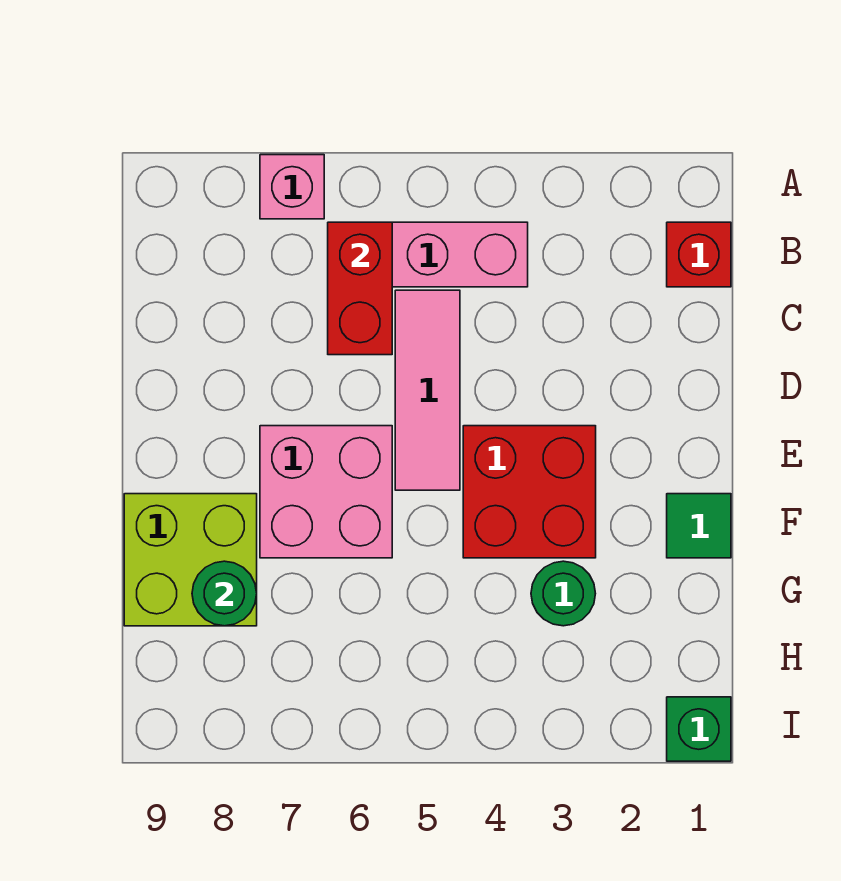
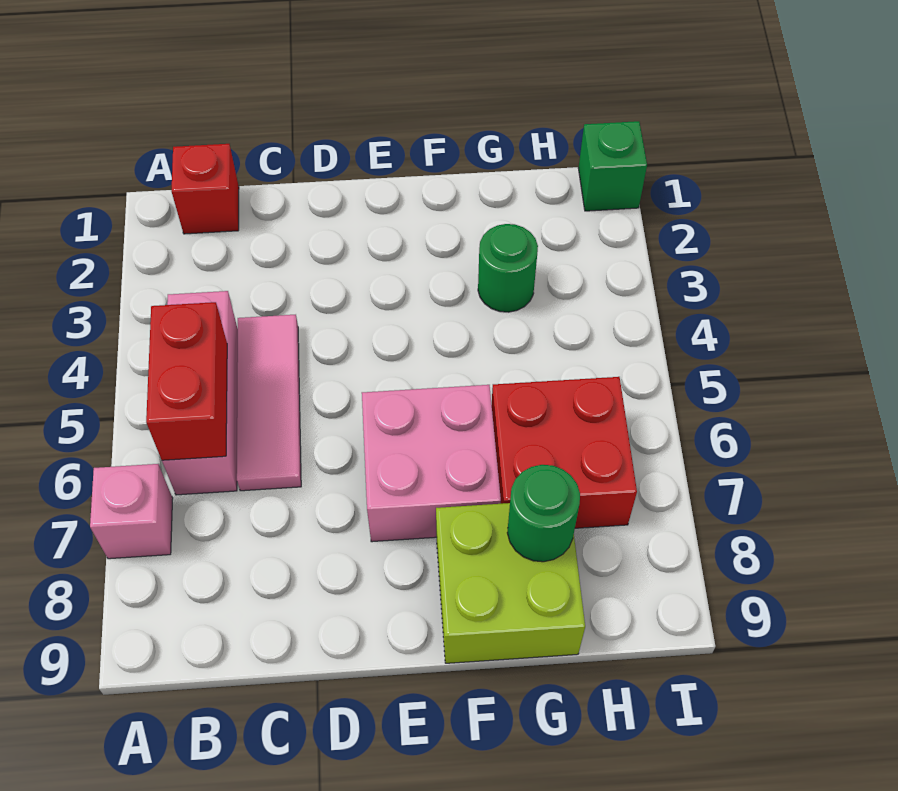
red 1x2 brick [328,222,392,355] -> red 1x2 brick turned to [146,302,227,460]
pink 1x3 tile [395,290,460,490] -> pink 1x3 tile turned to [237,315,301,491]
red 2x2 brick [463,426,596,558] -> red 2x2 brick moved to [492,377,637,528]
green 1x1 tile [667,494,731,558] -> none

